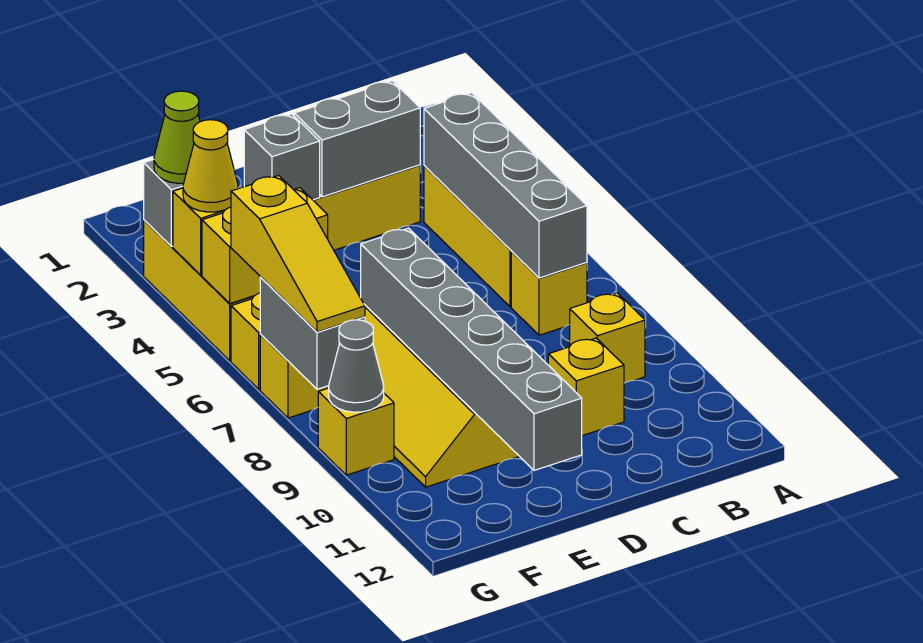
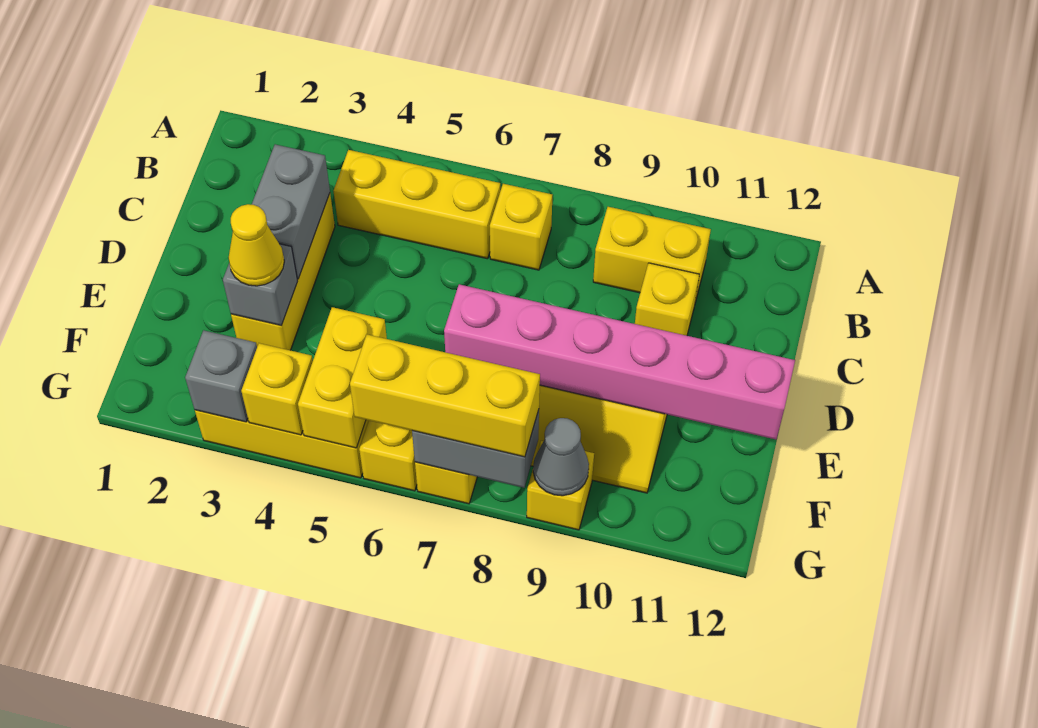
grey 1x4 brick [424,93,587,278] -> none
yellow 1x1 brick [570,293,645,383] -> yellow 1x2 brick [593,207,711,302]
grey 1x6 brick [361,228,582,470] -> pink 1x6 brick [444,284,795,439]
lime 1x1 cone [154,91,200,183] -> none
yellow 1x1 cone [183,120,238,212] -> yellow 1x1 cone moved to [229,204,284,286]
yellow 1x3 slope [231,176,365,332] -> yellow 1x3 brick [350,335,540,457]

